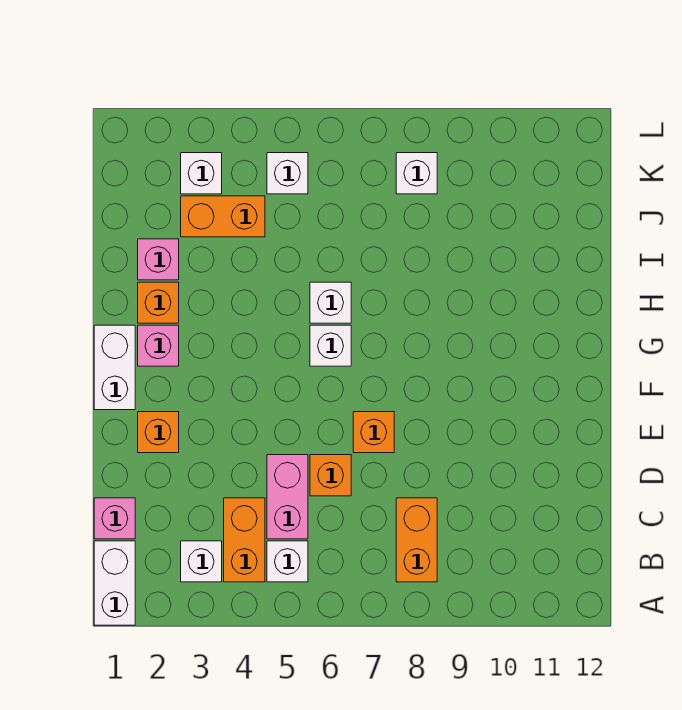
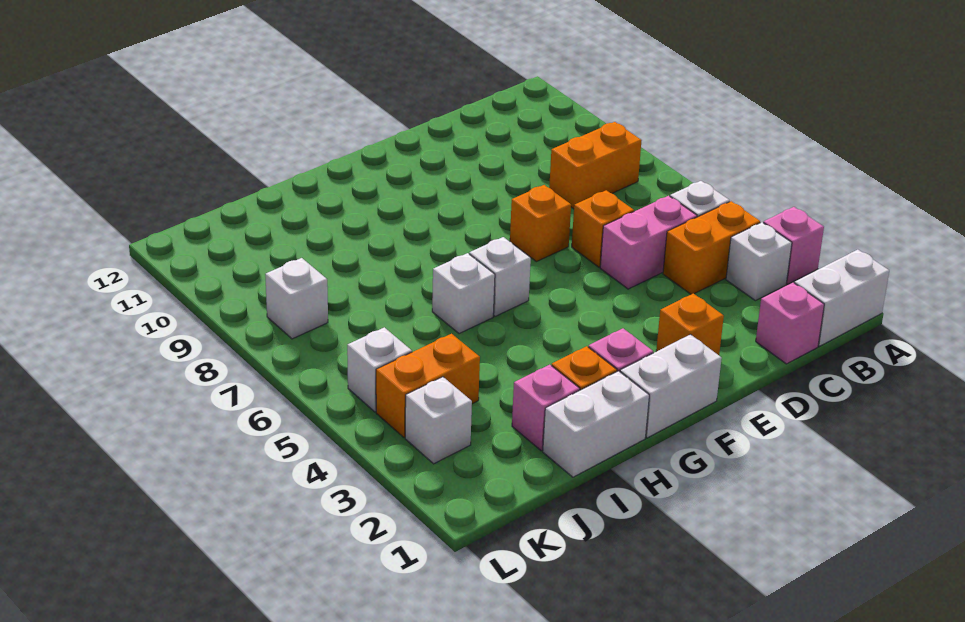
none -> pink 1x1 brick [763,207,824,284]
none -> white 1x2 brick [543,371,649,477]
orange 1x2 brick [181,196,265,237] -> orange 1x2 brick turned to [376,334,480,437]

